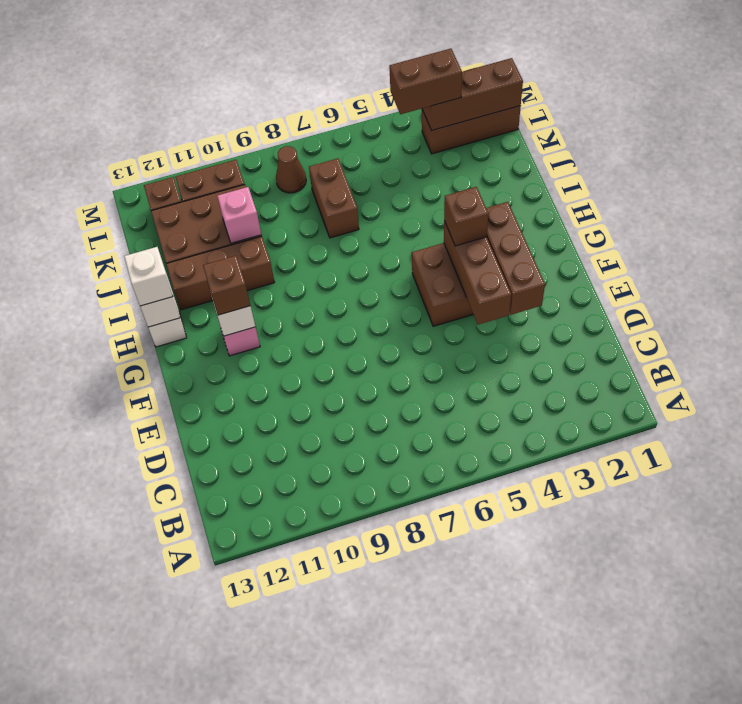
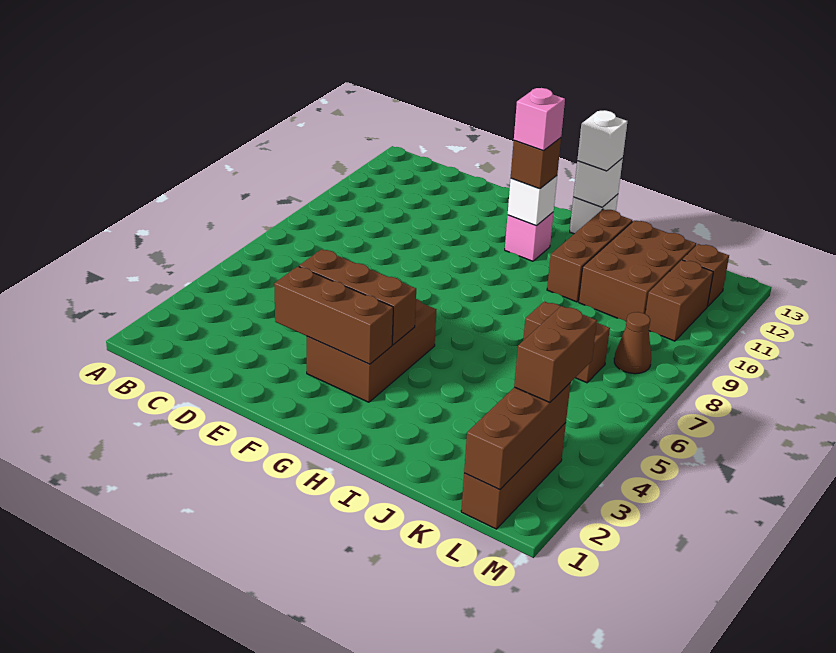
brown 1x1 brick [444,187,488,246] -> none
pink 1x1 brick [217,187,261,243] -> pink 1x1 brick moved to [514,88,565,151]

